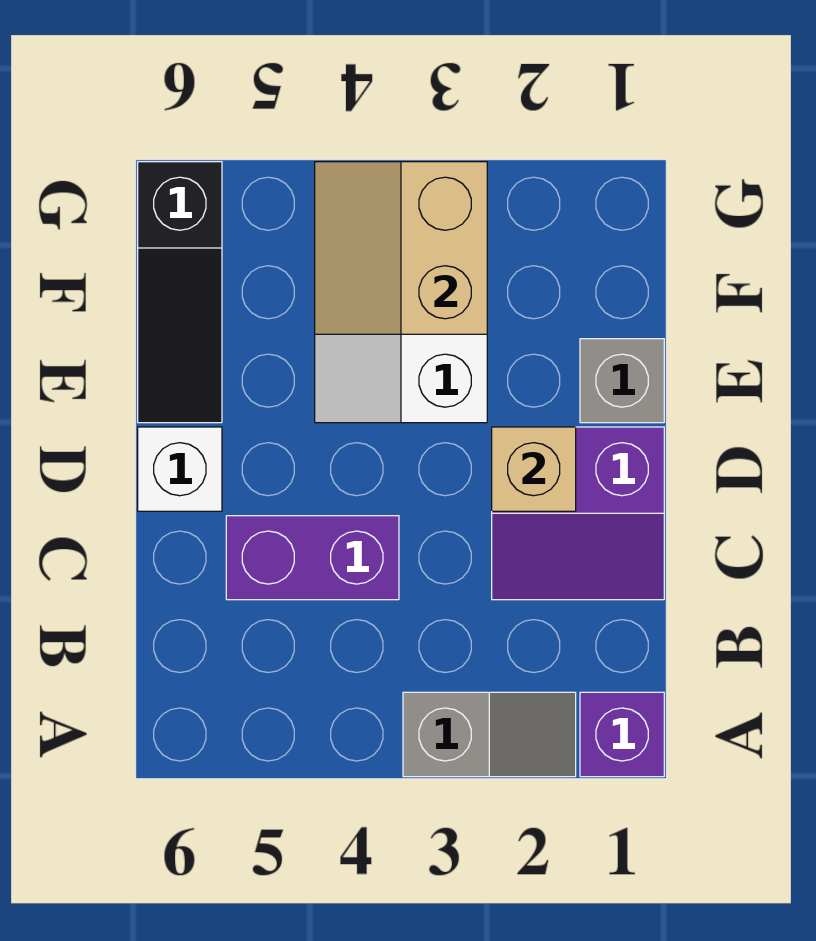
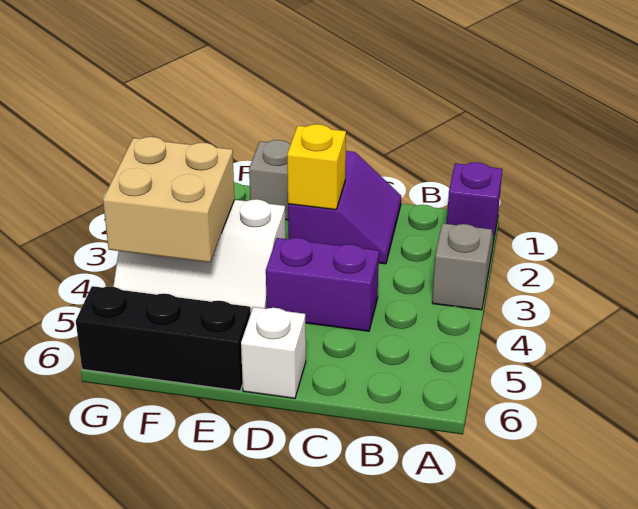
purple 1x2 brick [226,516,399,600] -> purple 1x2 brick turned to [266,238,379,331]
tan 1x1 brick [492,427,576,511] -> yellow 1x1 brick [287,124,346,210]
black 1x3 slope [138,162,222,423] -> black 1x3 brick [76,286,251,391]
tan 2x2 slope [315,162,487,334] -> tan 2x2 brick [103,137,235,262]

